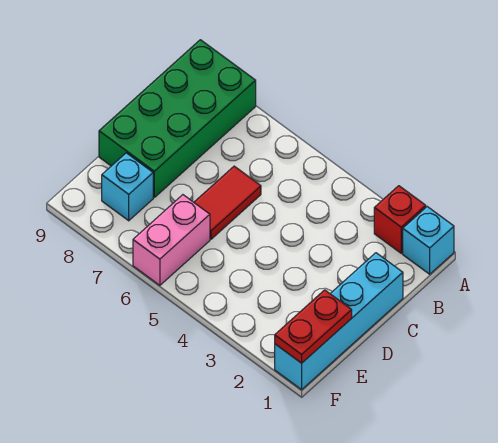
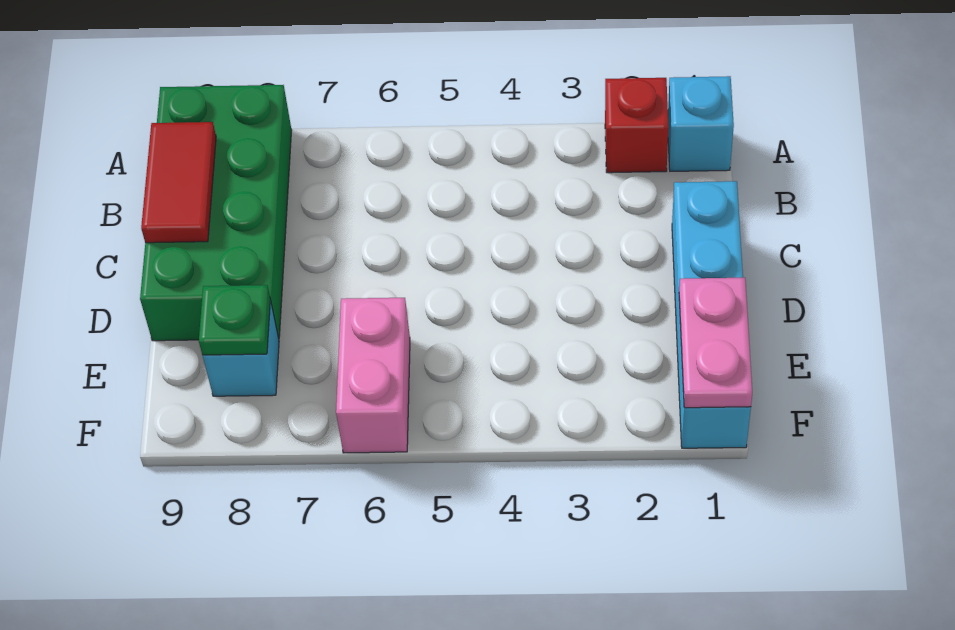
red 1x2 tile [194,166,261,239] -> red 1x2 tile moved to [141,122,216,243]
red 1x2 plate [275,290,352,363] -> pink 1x2 plate [679,278,752,408]
none -> green 1x1 plate [199,285,270,355]

